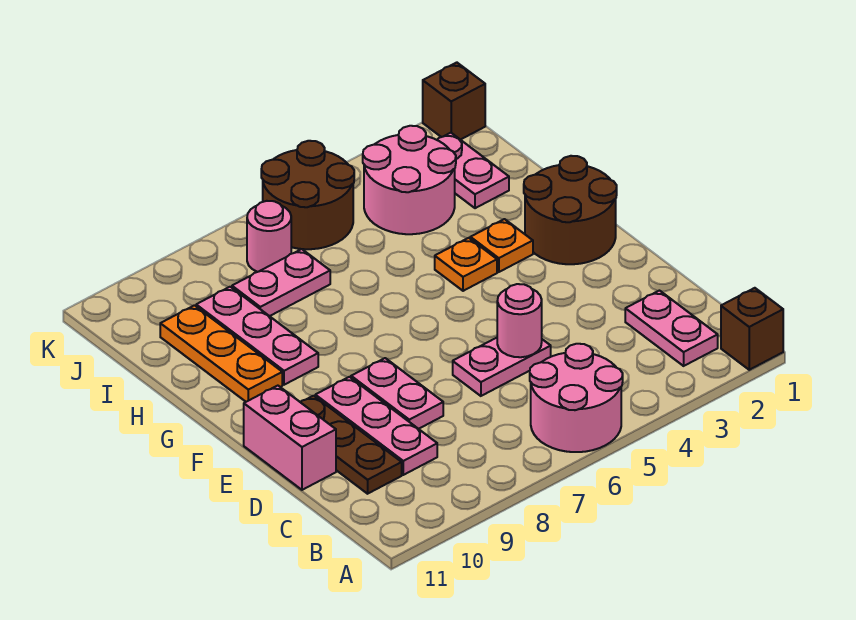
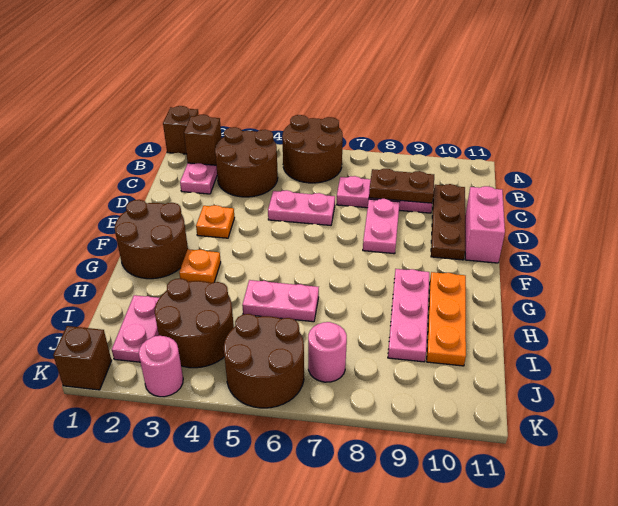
pink 2x2 round brick [530,344,623,452] -> brown 2x2 round brick [282,115,343,183]
none -> brown 1x1 brick [184,115,222,165]
none -> brown 2x2 round brick [215,127,278,197]
none -> brown 1x2 plate [369,169,434,203]
pink 1x3 plate [315,377,437,475] -> pink 1x3 plate turned to [337,176,432,213]
pink 1x1 round brick [497,284,542,357] -> pink 1x1 round brick moved to [139,336,183,397]
orange 1x1 plate [435,238,497,291] -> orange 1x1 plate moved to [196,205,235,238]
pink 2x2 round brick [363,126,456,234] -> brown 2x2 round brick [155,278,234,368]
pink 1x2 plate [232,249,330,316] -> pink 1x2 plate moved to [242,280,319,322]

